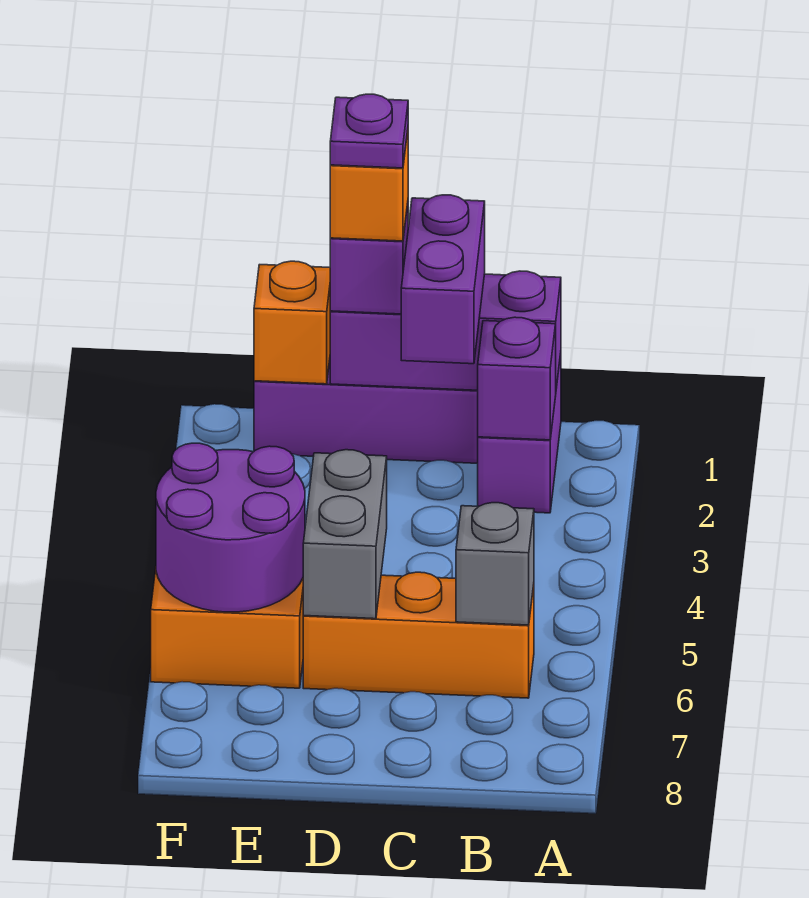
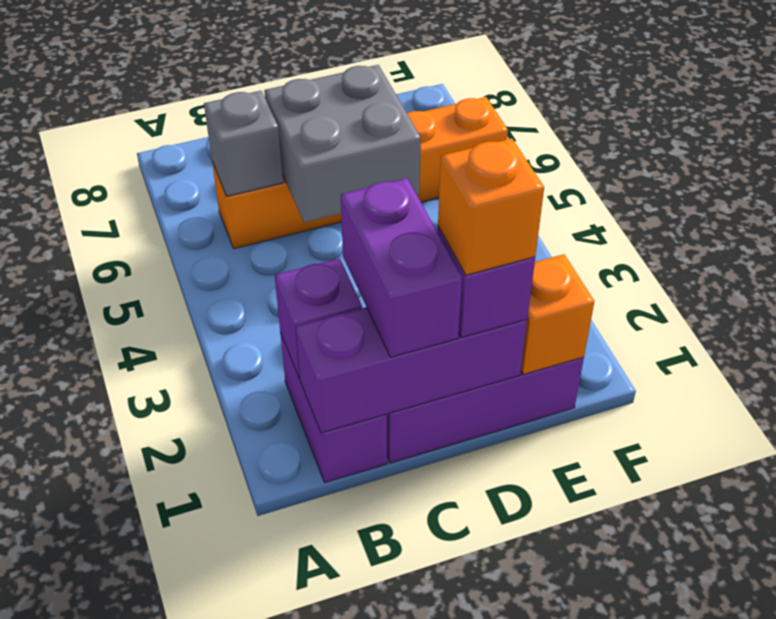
purple 1x1 plate [330,94,408,168] -> none
grey 1x2 brick [303,450,387,619] -> grey 2x2 brick [264,65,421,222]
purple 2x2 round brick [156,443,305,612] -> none

